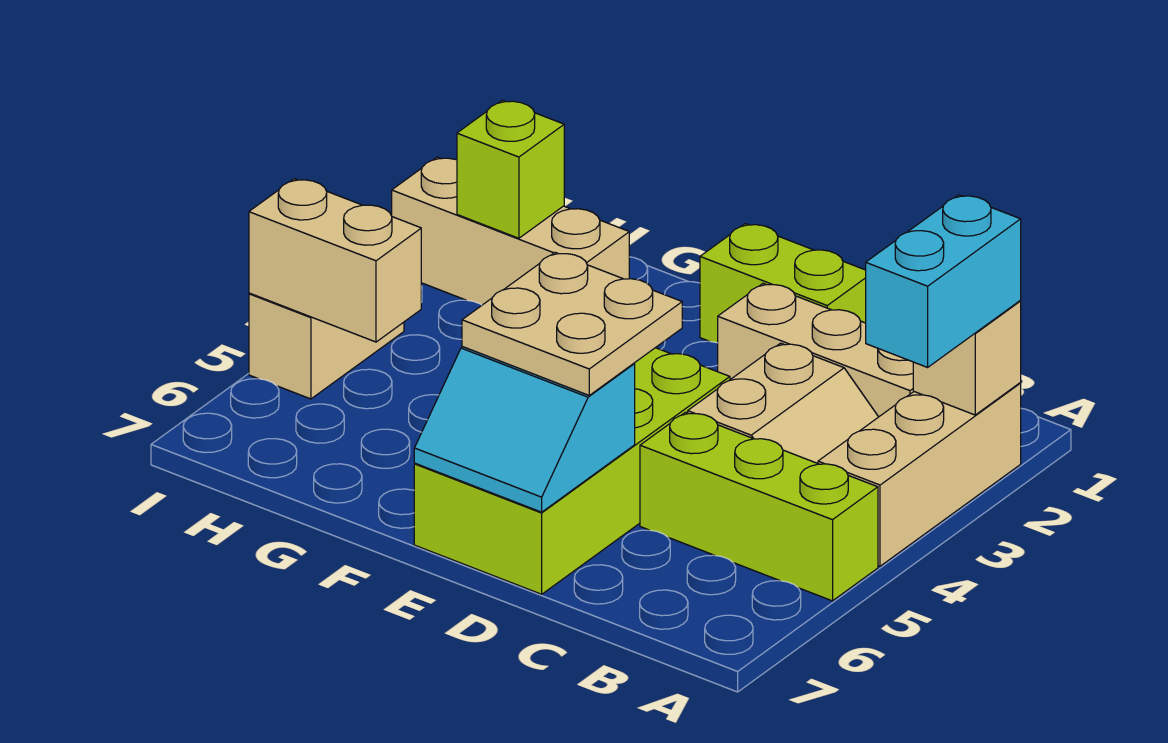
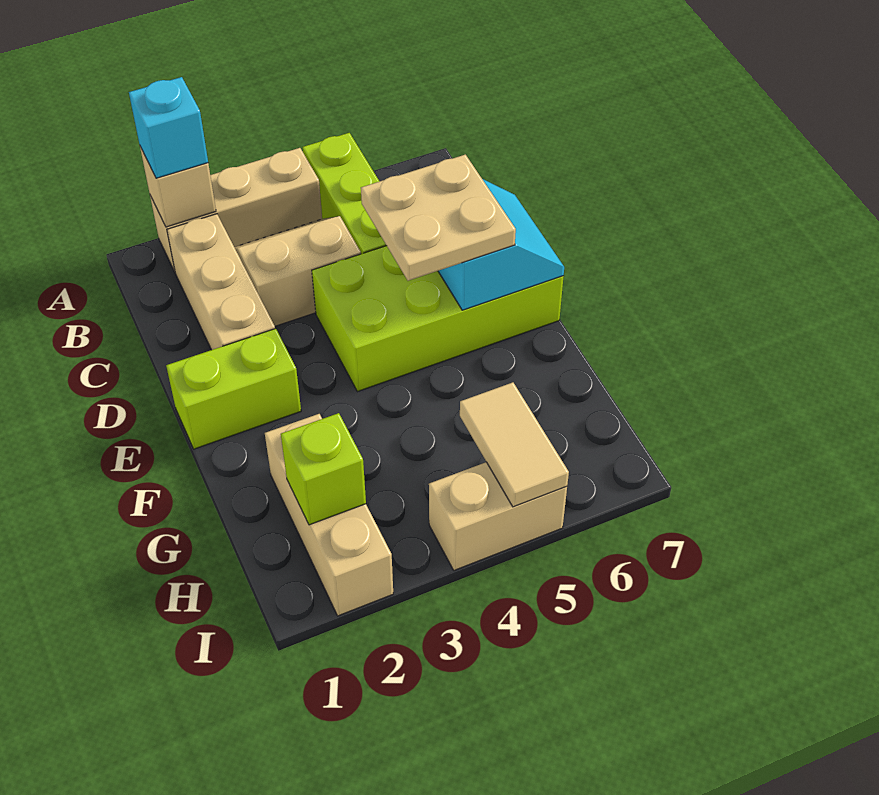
cyan 1x2 brick [866,195,1021,367] -> cyan 1x1 brick [129,77,208,178]
lime 1x2 brick [700,224,866,343] -> lime 1x2 brick turned to [166,329,301,449]
tan 1x2 brick [249,179,421,342] -> tan 1x2 tile [460,382,569,507]

